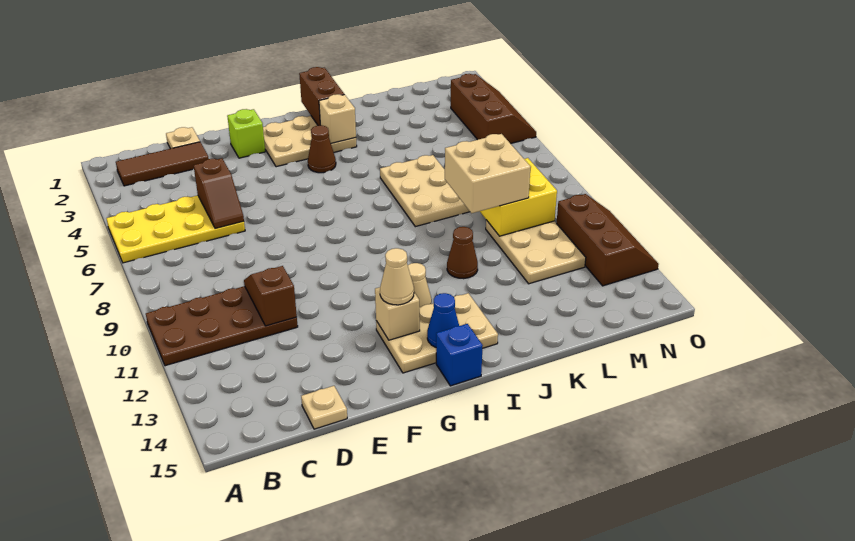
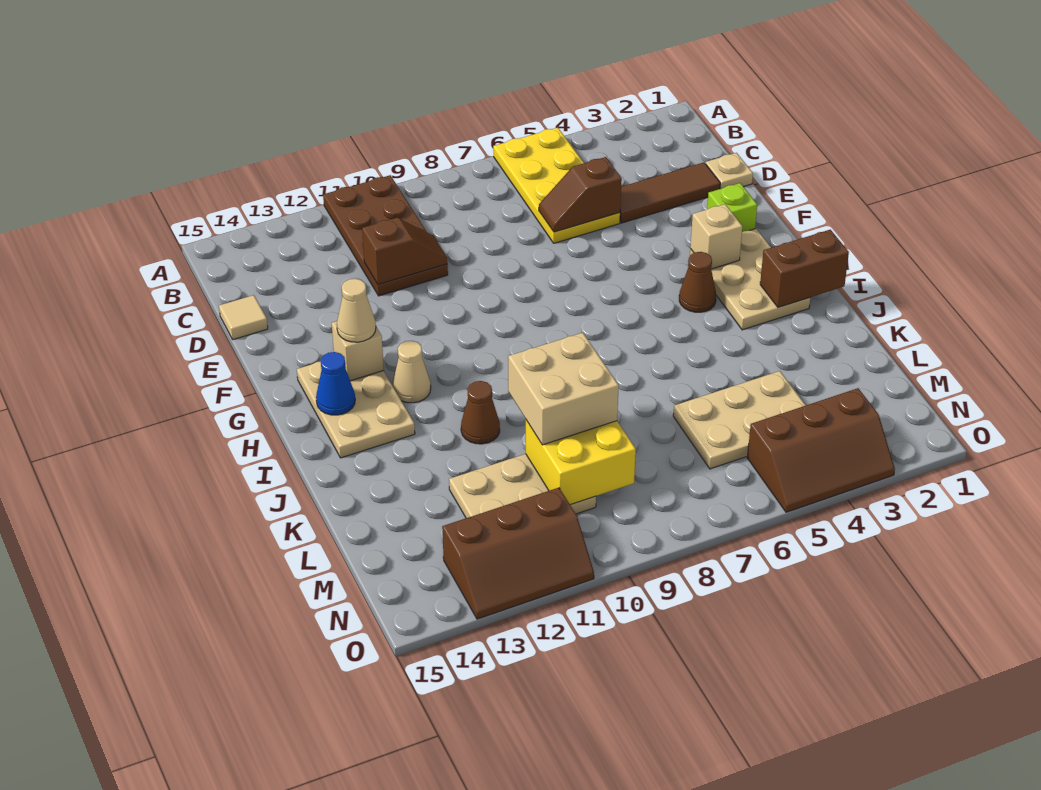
brown 1x3 tile [116,142,209,186] -> brown 1x3 tile turned to [620,162,720,223]
tan 1x1 plate [301,386,347,429] -> tan 1x1 tile [219,295,268,340]
blue 1x1 brick [436,324,483,386] -> none
tan 1x1 brick [319,94,356,143] -> tan 1x1 brick moved to [690,204,742,269]
tan 2x3 plate [380,155,470,227] -> tan 2x3 plate moved to [673,371,806,469]

